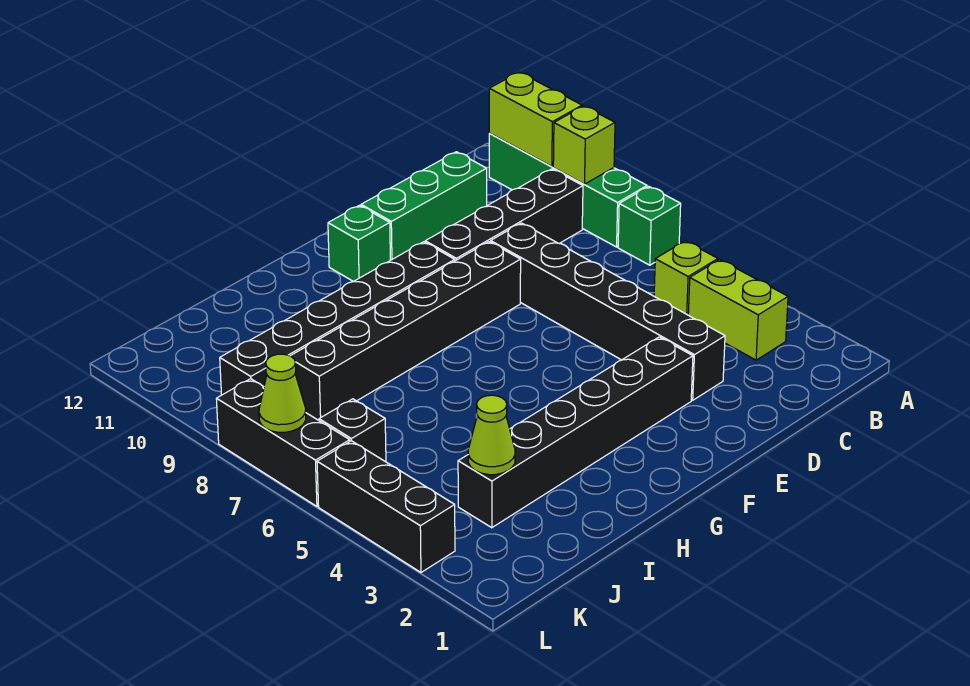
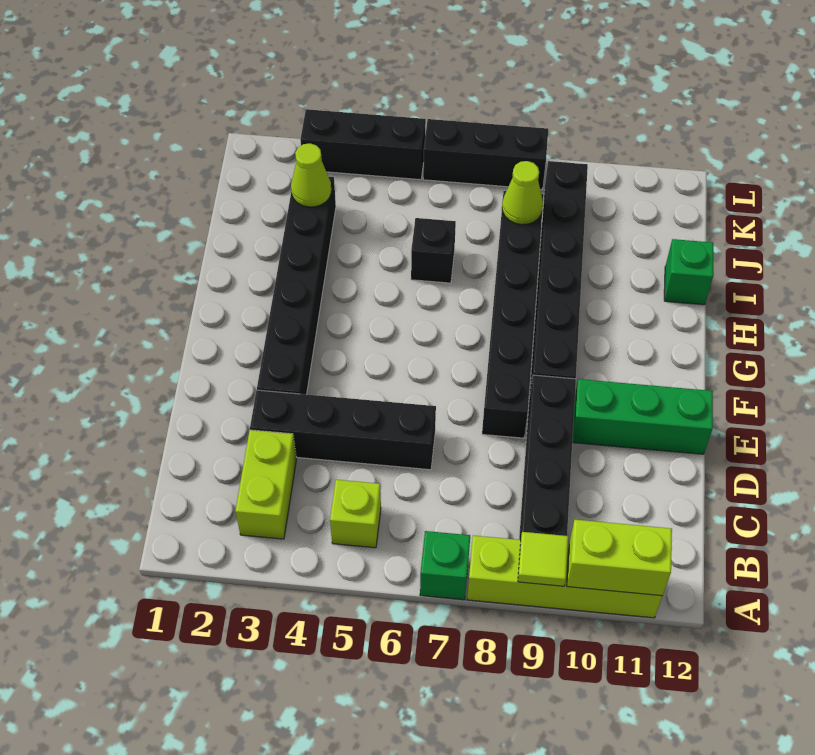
green 1x4 brick [489,134,647,247] -> lime 1x4 brick [467,535,662,618]
lime 1x1 brick [553,106,615,184] -> lime 1x1 tile [518,532,568,586]
lime 1x2 brick [688,259,788,360] -> lime 1x2 brick turned to [235,430,297,539]
green 1x3 brick [361,152,487,260] -> green 1x3 brick turned to [572,379,713,454]
black 1x6 brick [491,223,725,400] -> black 1x4 brick [250,390,436,470]
green 1x1 brick [328,205,390,281] -> green 1x1 brick moved to [664,239,713,305]
black 1x1 brick [319,399,386,462] -> black 1x1 brick moved to [411,218,456,283]
lime 1x1 cone [259,354,306,432] -> lime 1x1 cone moved to [502,161,543,225]

